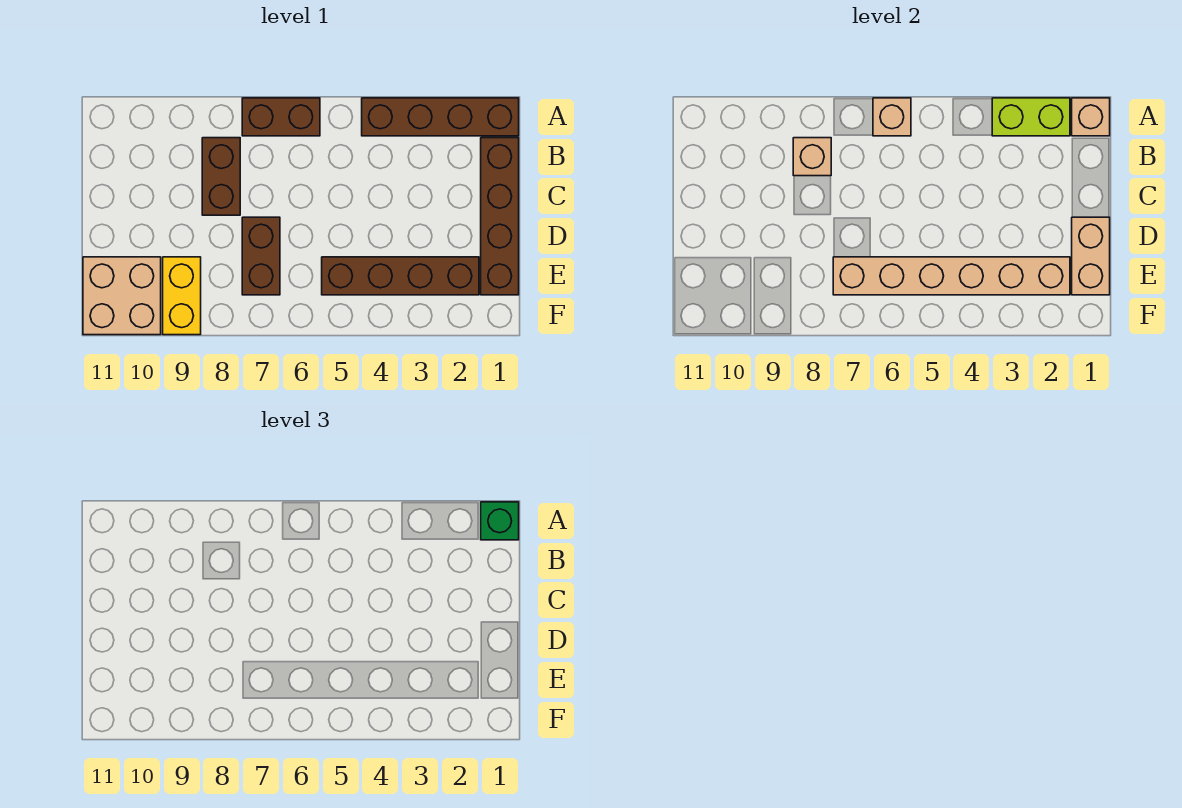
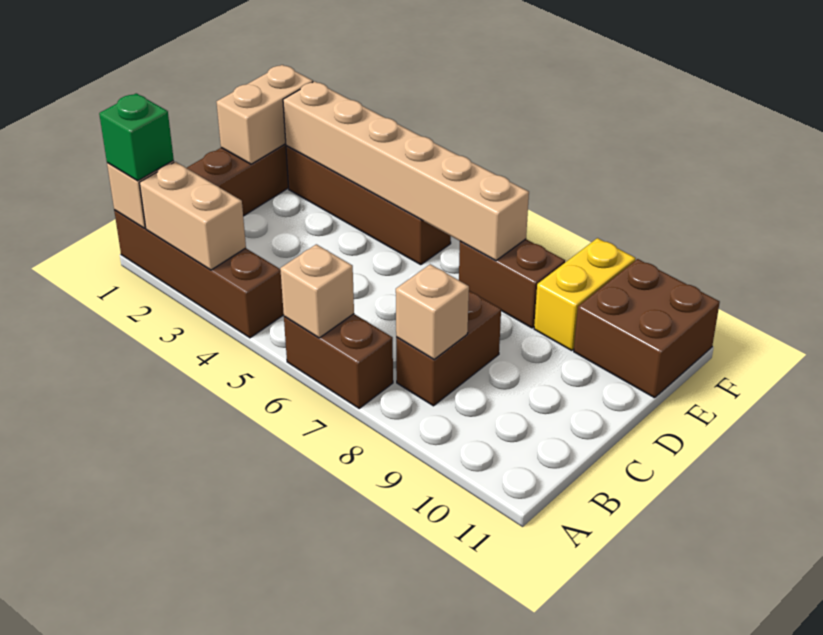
lime 1x2 brick [992,98,1070,136] -> tan 1x2 brick [140,162,246,270]
brown 1x2 brick [242,217,280,295] -> brown 1x2 brick turned to [459,239,565,328]
tan 2x2 brick [83,257,161,335] -> brown 2x2 brick [574,259,720,398]

